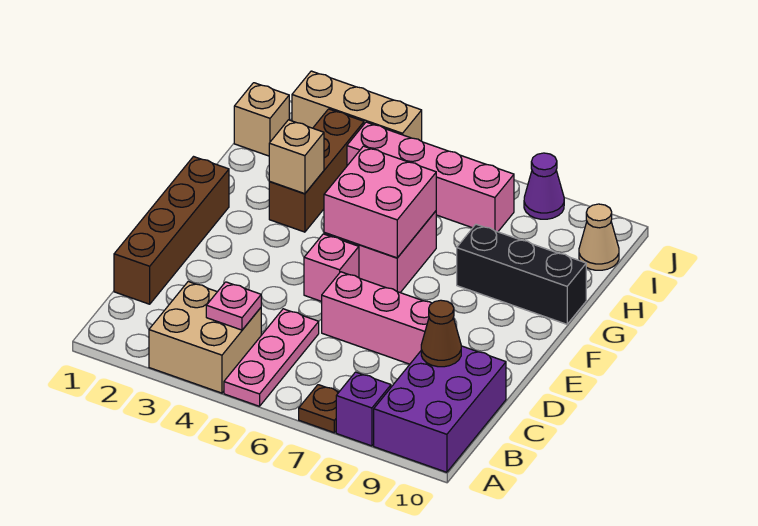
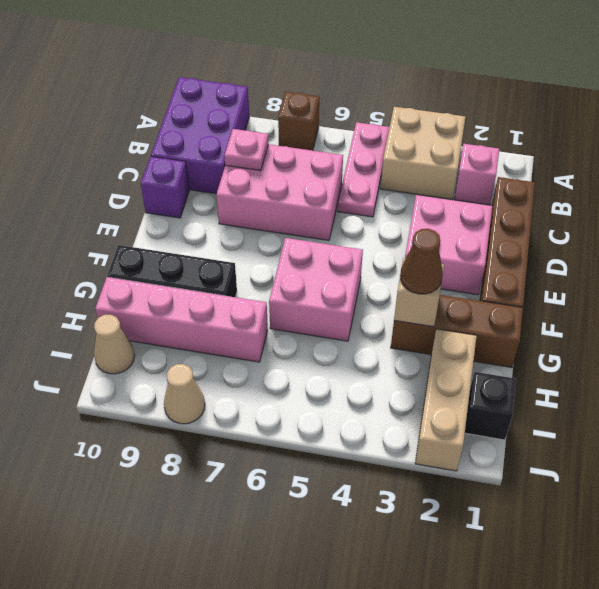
brown 1x1 plate [299,385,339,433] -> brown 1x1 brick [278,92,319,151]
purple 1x1 brick [336,372,391,446] -> purple 1x1 brick moved to [141,156,189,218]
pink 1x1 plate [206,282,261,330] -> pink 1x1 plate moved to [224,129,269,171]
brown 1x1 cone [421,300,461,367] -> brown 1x1 cone moved to [400,229,443,294]
pink 1x3 brick [322,272,432,364] -> pink 2x3 brick [216,144,343,240]
pink 1x1 brick [304,234,359,301] -> pink 1x1 brick moved to [454,144,499,205]
pink 2x2 brick [324,146,436,258] -> pink 2x2 brick moved to [405,195,492,295]
brown 1x3 brick [269,109,364,232] -> brown 1x3 brick turned to [391,295,523,368]
tan 1x1 brick [234,83,289,156] -> black 1x1 brick [465,372,516,440]
pink 1x4 brick [347,122,514,232] -> pink 1x4 brick moved to [95,277,268,362]
tan 1x3 brick [292,71,422,141] -> tan 1x3 brick turned to [415,329,477,471]
purple 1x1 cone [524,153,564,219] -> tan 1x1 cone [164,364,205,424]

